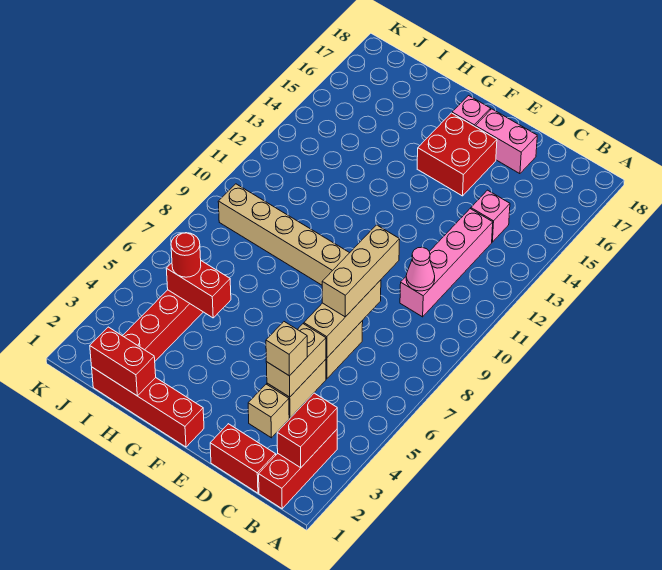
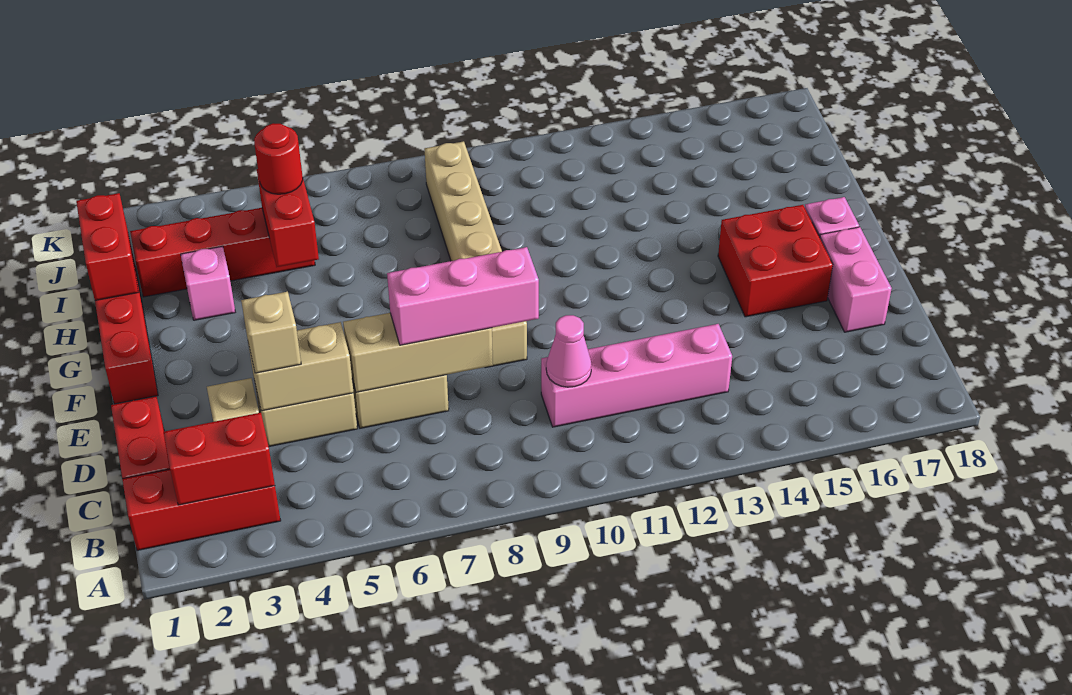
pink 1x1 brick [471,190,510,242] -> pink 1x1 brick moved to [181,246,235,320]
tan 1x3 brick [322,225,400,317] -> pink 1x3 brick [387,247,539,345]

